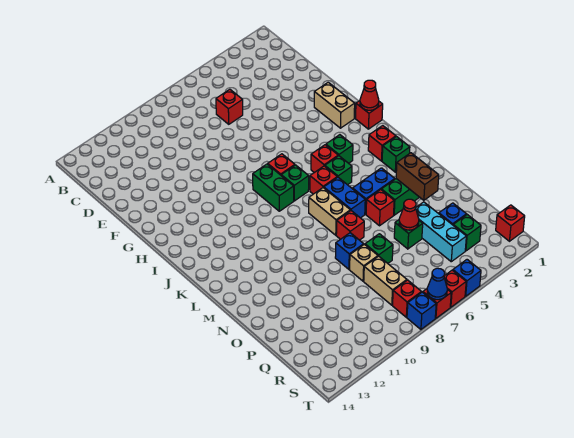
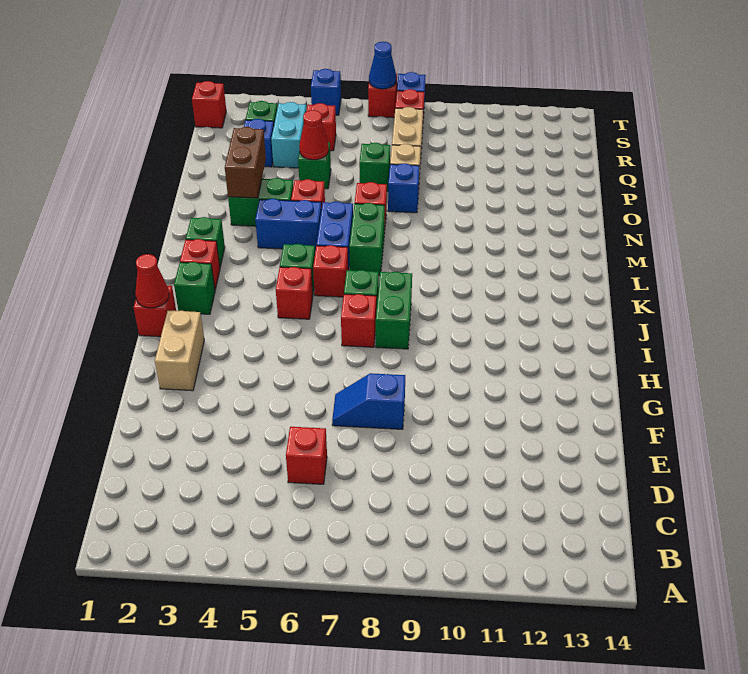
none -> blue 1x2 slope [332,373,405,429]
green 1x1 brick [326,135,353,163] -> green 1x1 brick moved to [174,262,215,314]
tan 1x2 brick [309,188,350,235] -> green 1x2 brick [349,203,385,276]
cyan 1x3 brick [416,202,466,262] -> cyan 1x2 brick [271,102,307,168]
red 1x1 brick [444,270,466,307] -> red 1x1 brick moved to [306,103,336,151]

